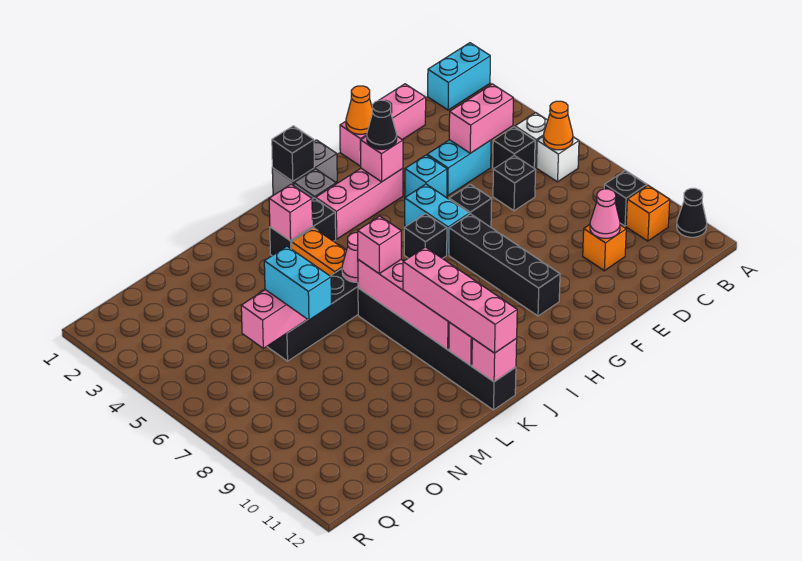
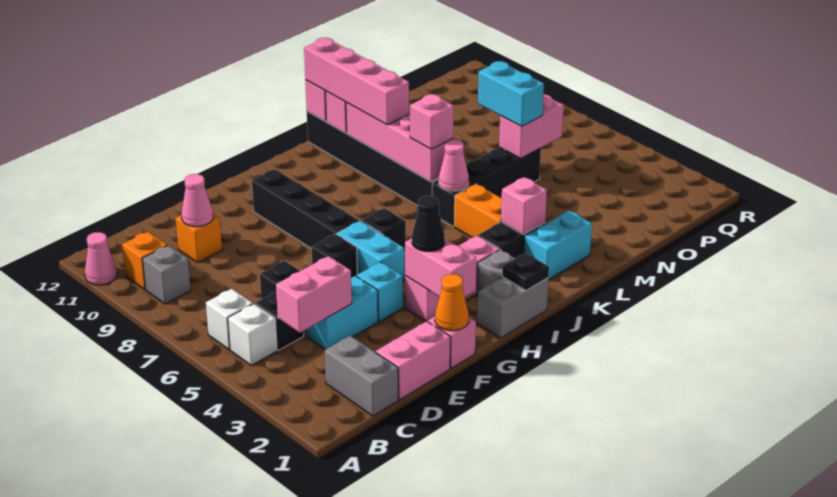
cyan 1x2 brick [428,43,490,110] -> cyan 1x2 brick moved to [524,211,592,280]
black 1x1 cone [677,188,707,237] -> pink 1x1 cone [85,232,117,285]
orange 1x1 cone [543,101,573,150] -> none
black 1x1 brick [604,171,647,226] -> grey 1x1 brick [142,245,191,304]
none -> grey 1x2 brick [325,336,398,416]
pink 1x1 brick [361,136,403,182] -> pink 1x2 brick [405,238,476,297]
black 1x1 brick [272,126,314,181] -> black 1x1 plate [502,253,549,291]

